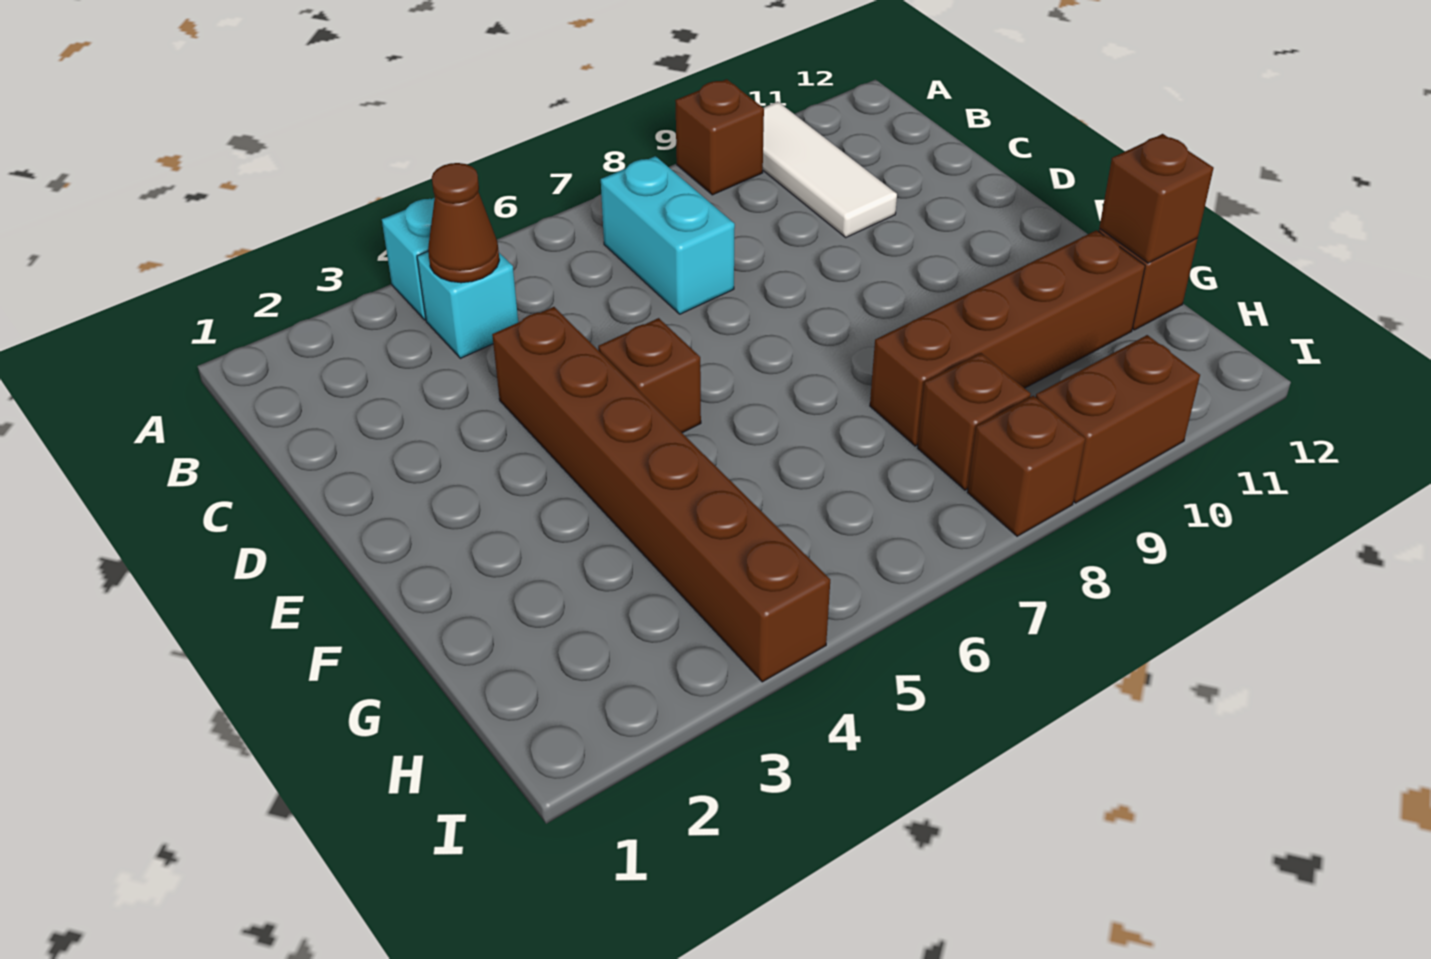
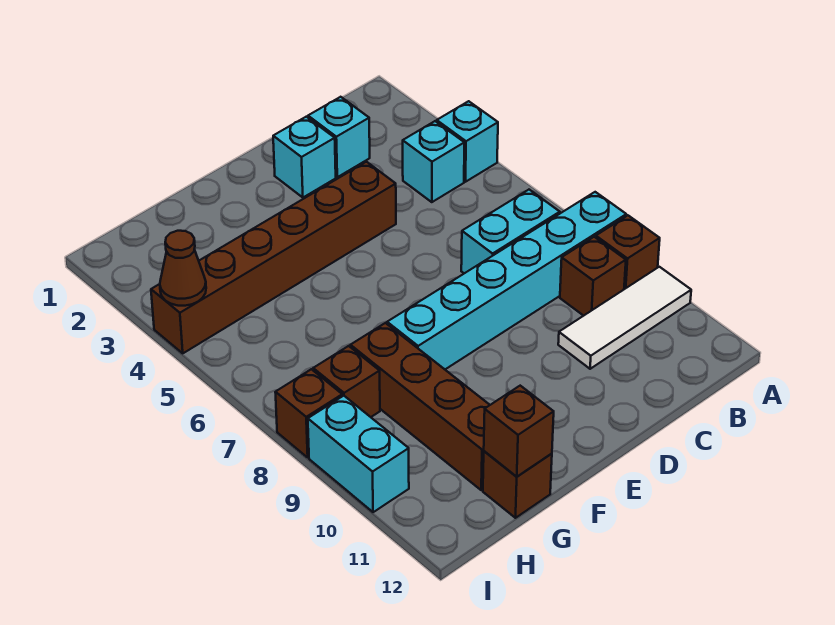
none -> cyan 1x6 brick [387,192,626,369]
brown 1x1 cone [428,163,499,283] -> brown 1x1 cone moved to [160,231,206,306]
none -> cyan 1x1 brick [308,97,370,177]
none -> cyan 1x1 brick [273,117,336,198]
brown 1x1 brick [598,318,701,433] -> brown 1x1 brick moved to [560,237,626,316]
brown 1x2 brick [1036,335,1200,503] -> cyan 1x2 brick [308,396,409,512]

